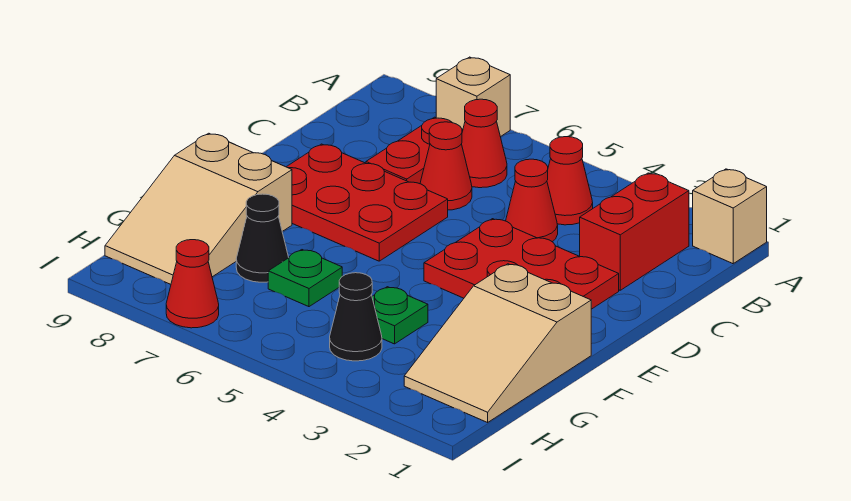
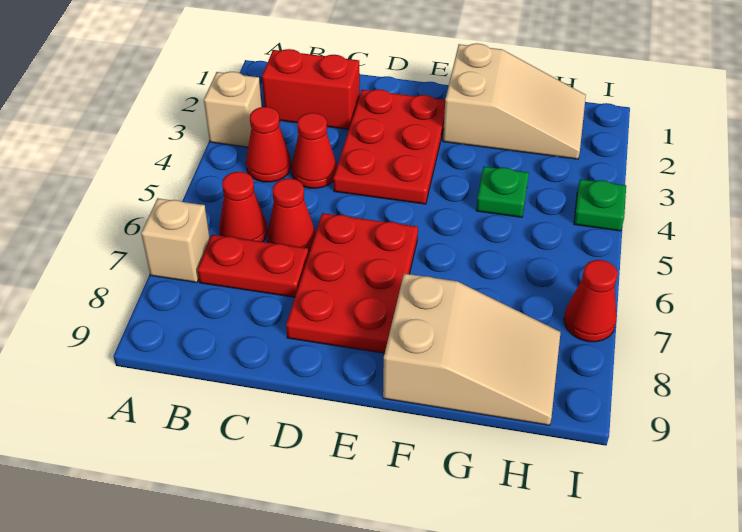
tan 1x1 brick [693,169,767,264] -> tan 1x1 brick moved to [204,72,262,147]
green 1x1 plate [268,250,342,307] -> green 1x1 plate moved to [574,179,626,231]
black 1x1 cone [236,194,289,282] -> none
black 1x1 cone [330,273,382,361] -> none

